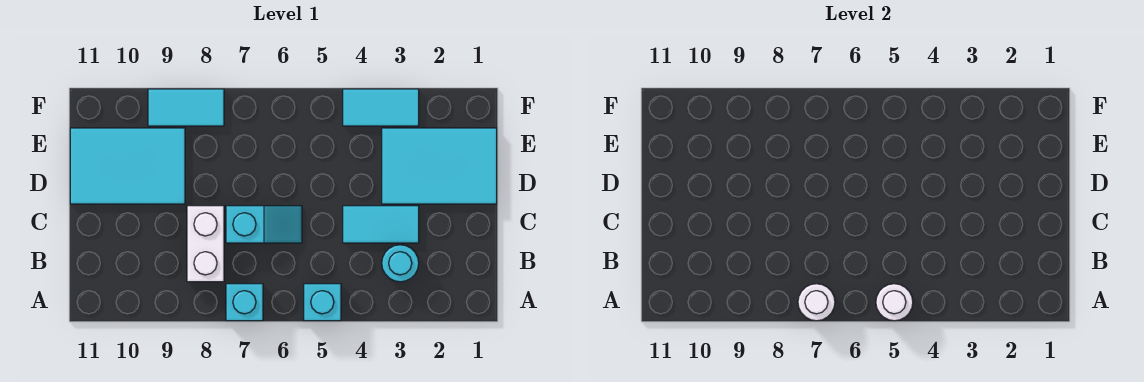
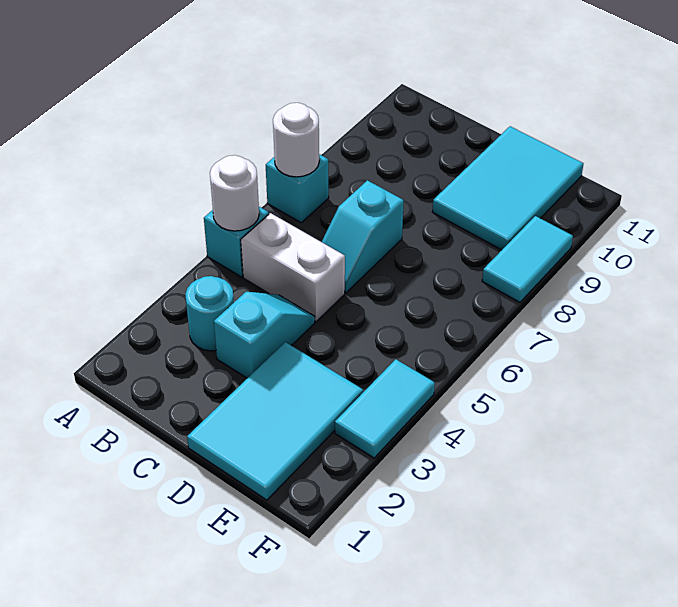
white 1x2 brick [187,206,224,282] -> white 1x2 brick moved to [241,213,345,321]
cyan 1x2 tile [343,206,419,243] -> cyan 1x2 slope [214,292,315,378]

